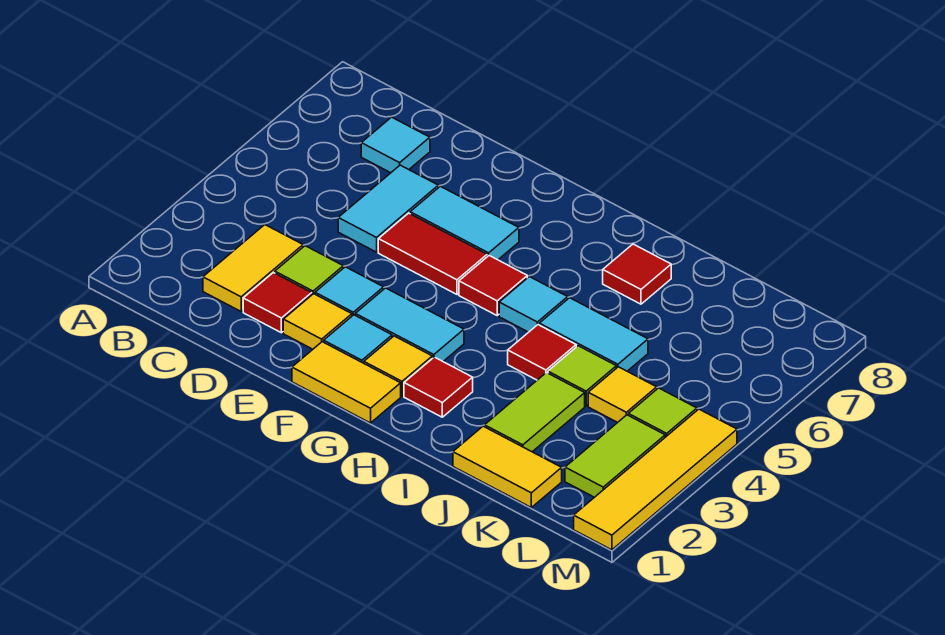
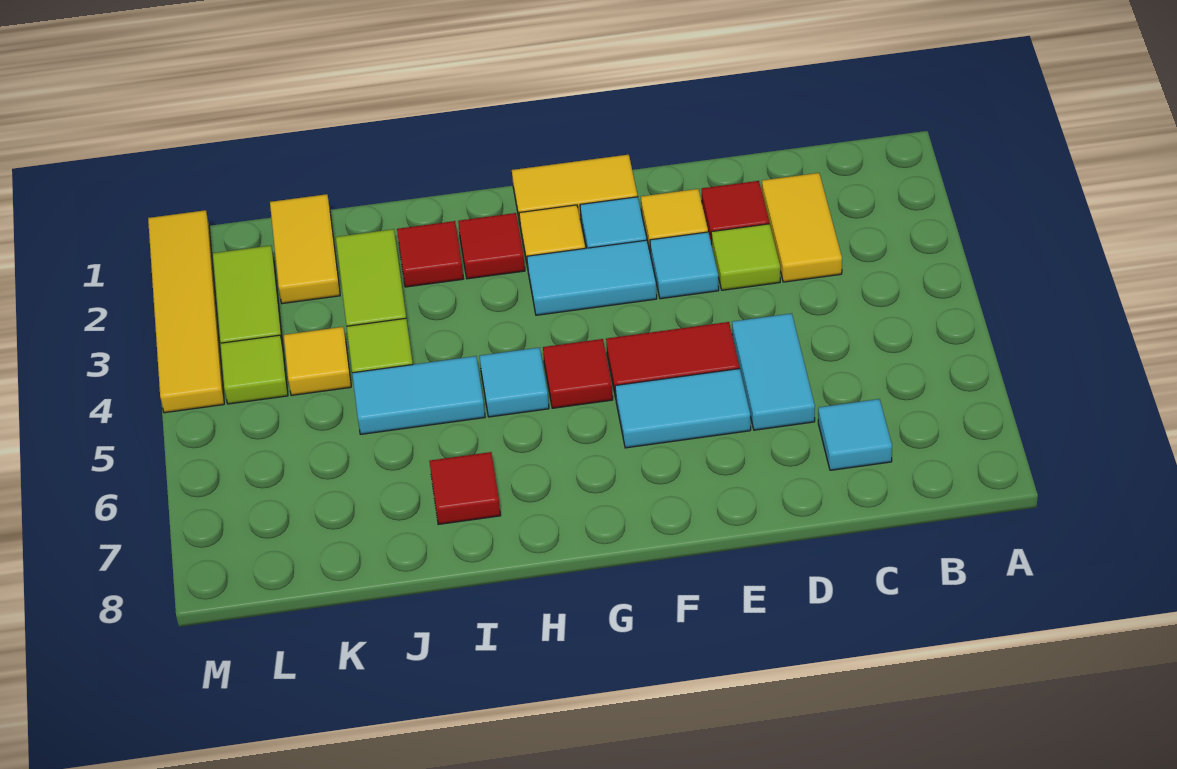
red 1x1 tile [508,325,576,380] -> red 1x1 tile moved to [397,221,463,287]
yellow 1x2 tile [453,426,562,507] -> yellow 1x2 tile turned to [270,194,340,304]

